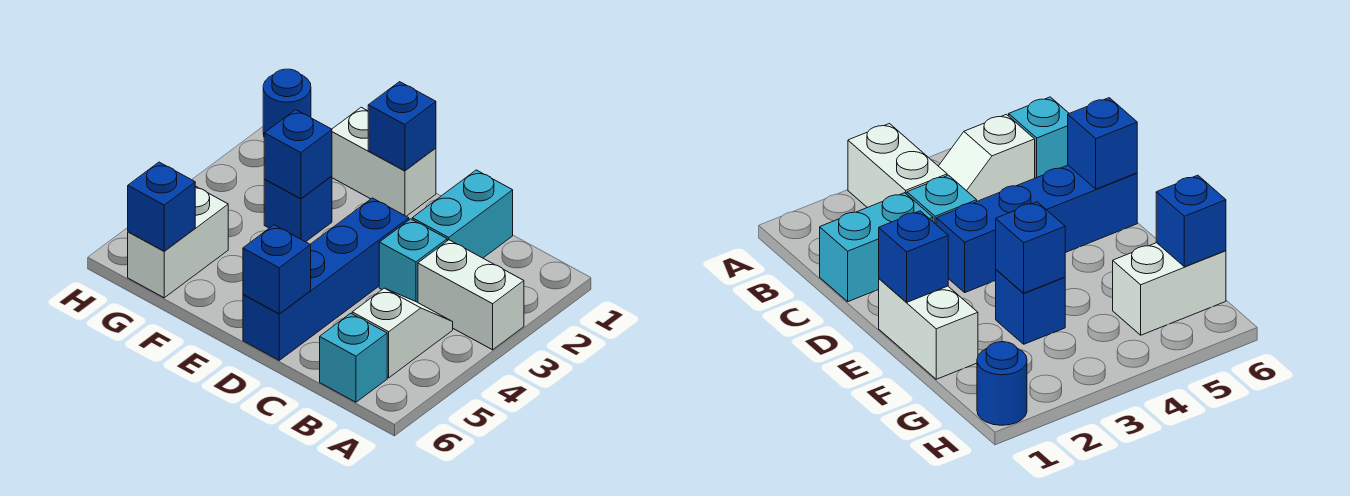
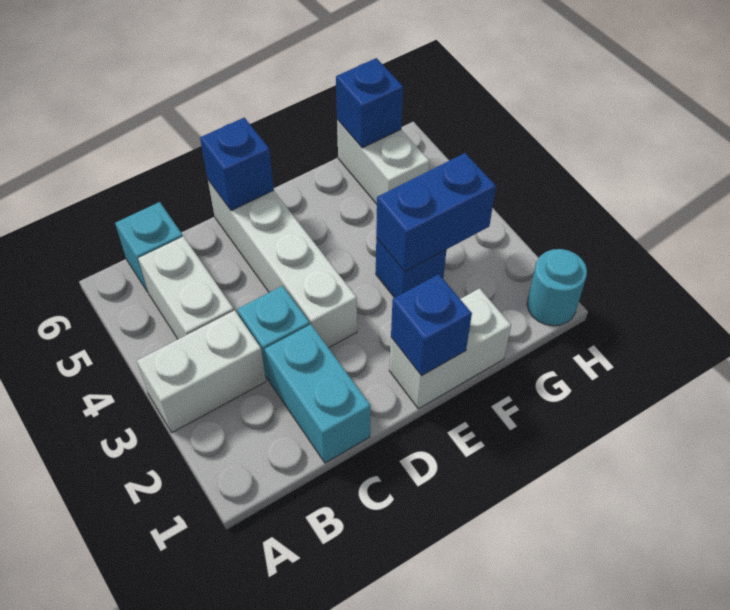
white 1x2 slope [352,288,453,378] -> white 1x2 brick [138,236,234,339]
blue 1x4 brick [243,198,409,360] -> white 1x4 brick [208,180,357,348]
blue 1x1 brick [264,110,332,199] -> blue 1x2 brick [376,153,496,272]
blue 1x1 round brick [263,69,311,134] -> cyan 1x1 round brick [527,249,587,326]

